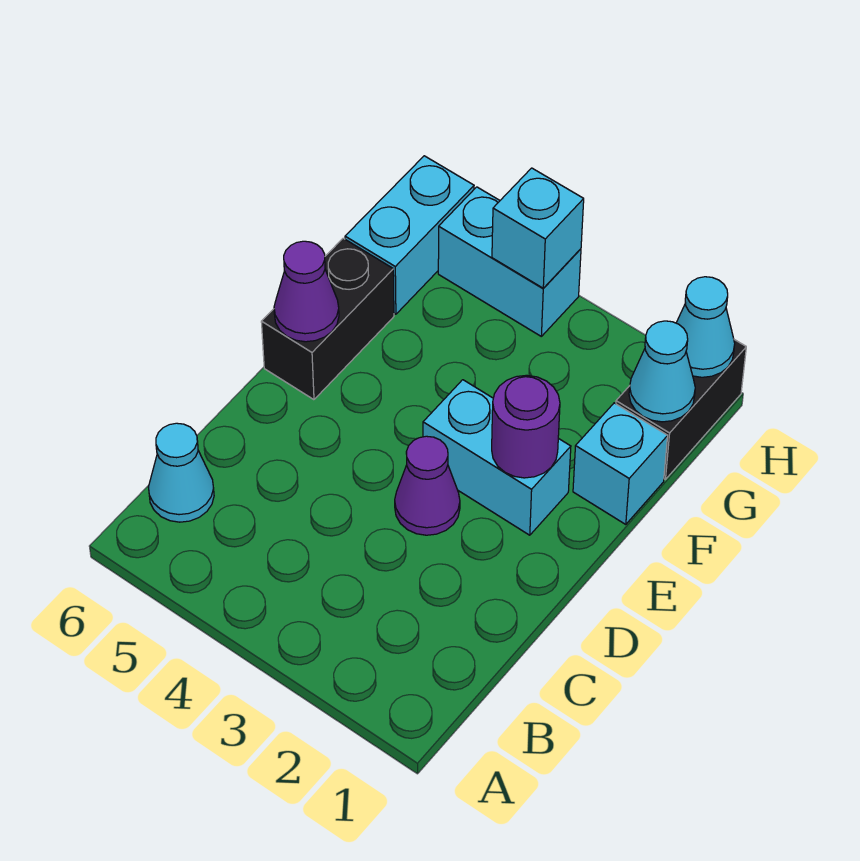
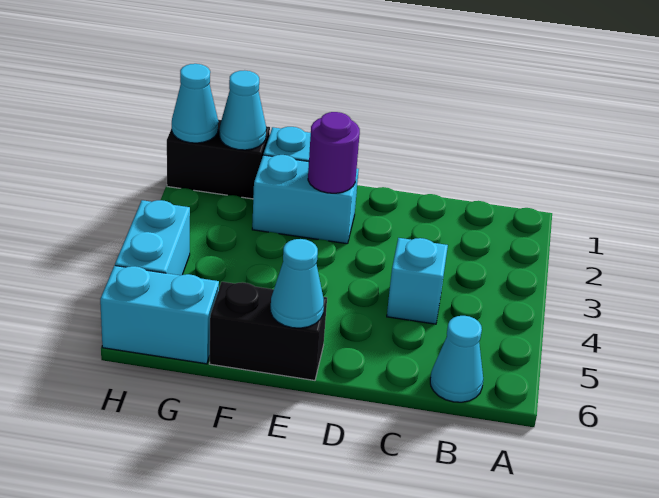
purple 1x1 cone [395,436,460,535] -> none
cyan 1x2 brick [423,380,571,535] -> cyan 1x2 brick turned to [252,155,359,244]
purple 1x1 cone [274,241,339,342] -> cyan 1x1 cone [270,239,324,328]
cyan 1x1 brick [492,168,584,288] -> cyan 1x1 brick moved to [387,238,448,324]

